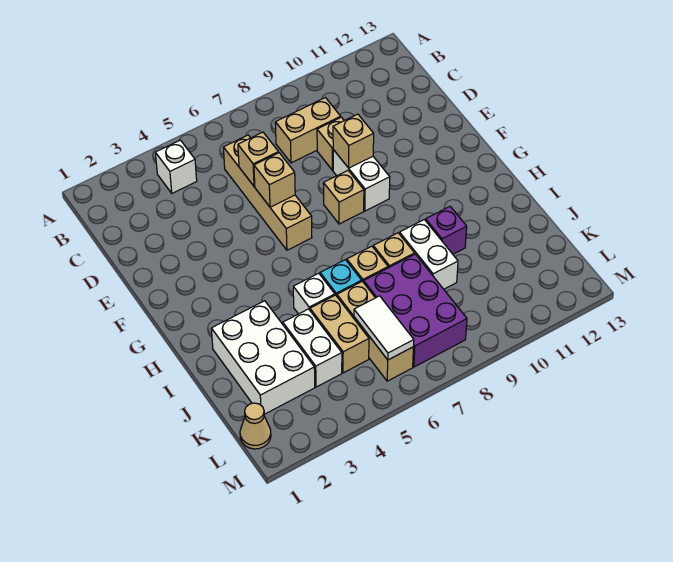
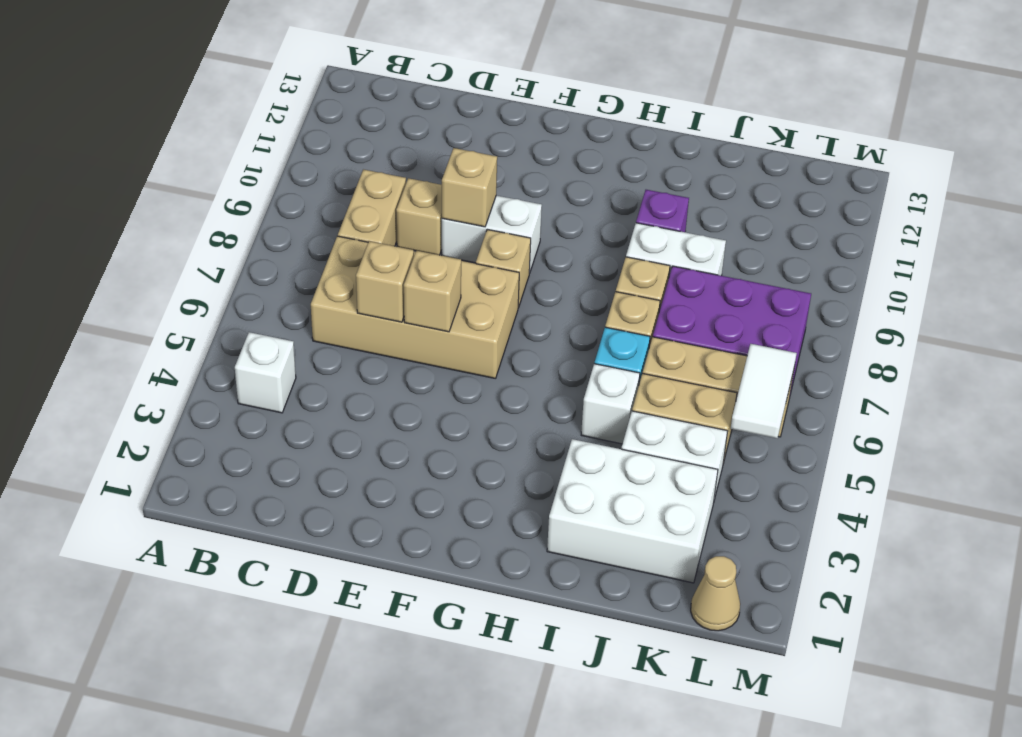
tan 1x4 brick [223,135,312,250] -> tan 2x4 brick [311,236,519,379]
white 1x2 tile [354,296,414,360] -> white 1x2 tile turned to [731,344,797,438]

